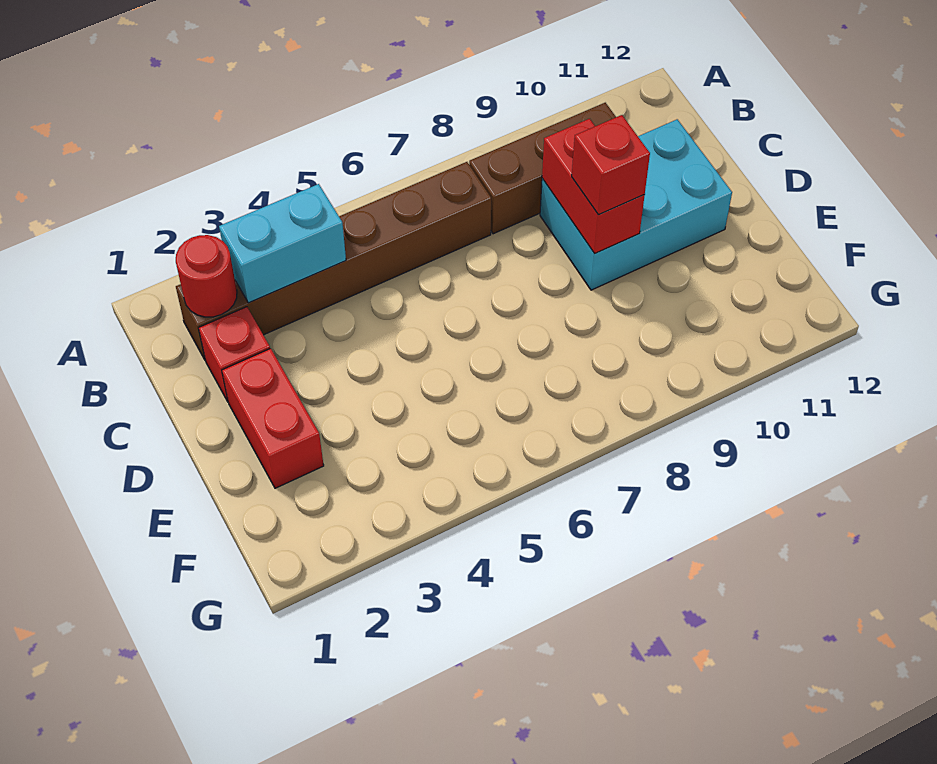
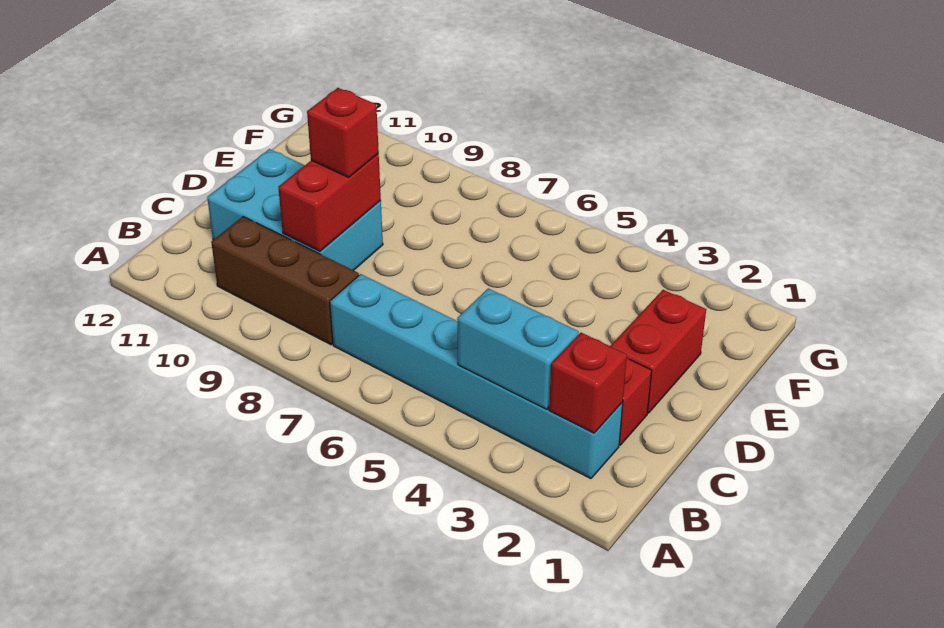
brown 1x6 brick [176,162,491,360] -> cyan 1x6 brick [330,274,623,479]
red 1x1 round brick [176,235,237,317] -> red 1x1 brick [549,333,627,433]

